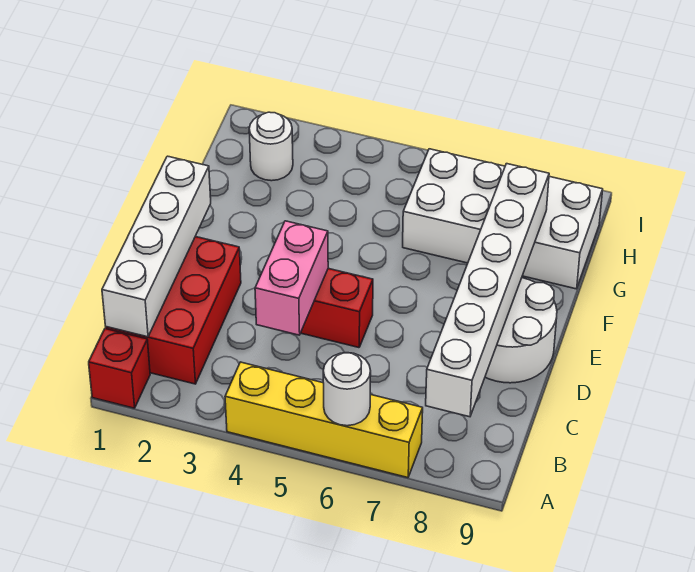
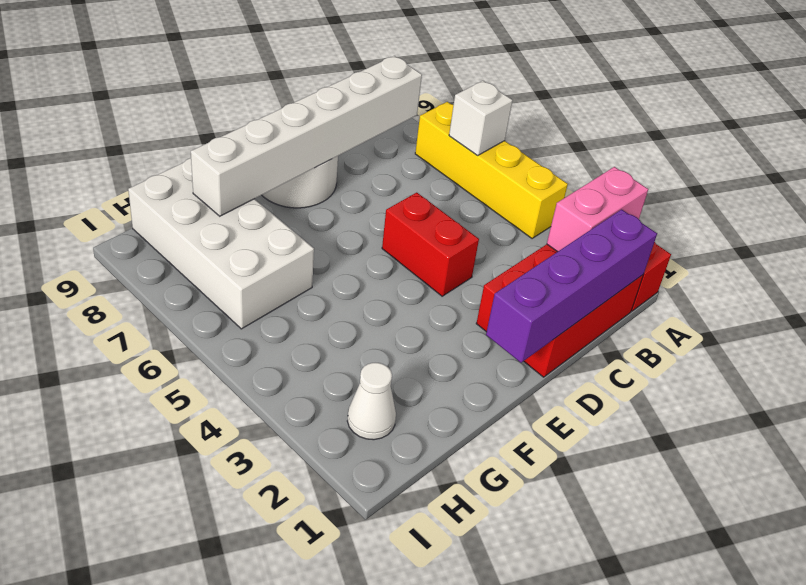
white 1x1 round brick [323,353,371,426] -> white 1x1 brick [449,81,513,155]
white 1x4 brick [102,156,211,337] -> purple 1x4 brick [486,209,657,363]
pink 1x2 brick [255,221,328,335] -> pink 1x2 brick moved to [547,167,648,252]
white 1x1 round brick [249,112,293,181] -> white 1x1 cone [347,363,396,440]

